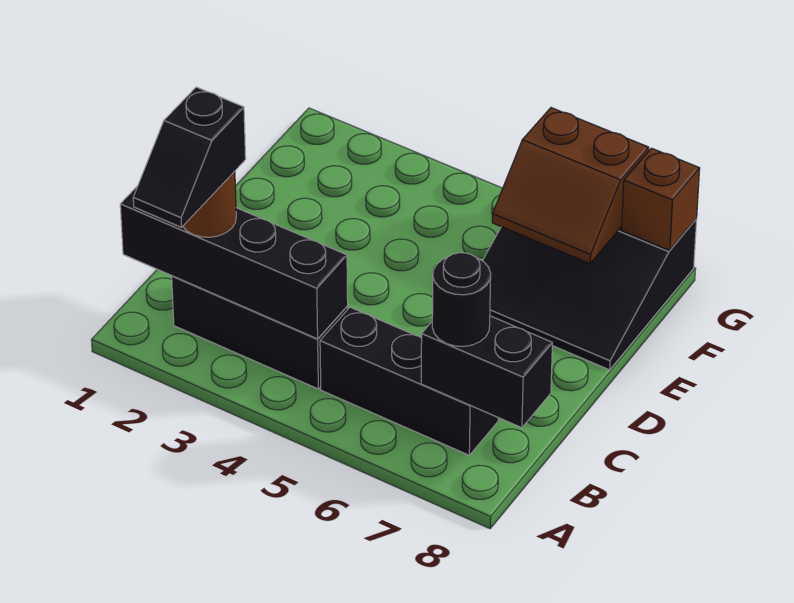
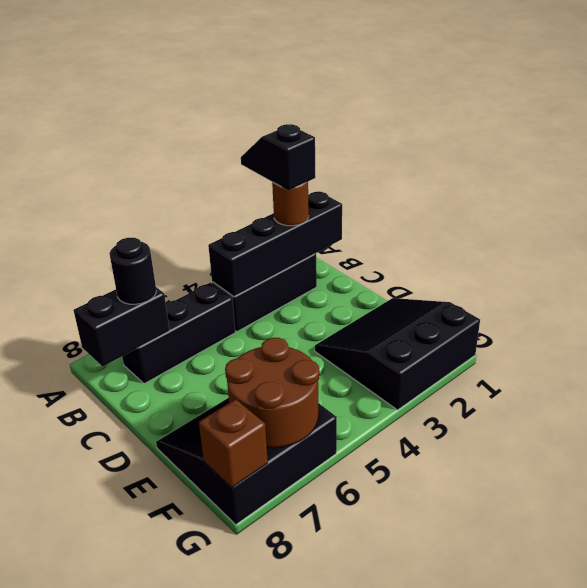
none -> black 3x3 slope [315,298,480,410]
brown 2x2 slope [492,108,649,263] -> brown 2x2 round brick [225,338,319,448]

